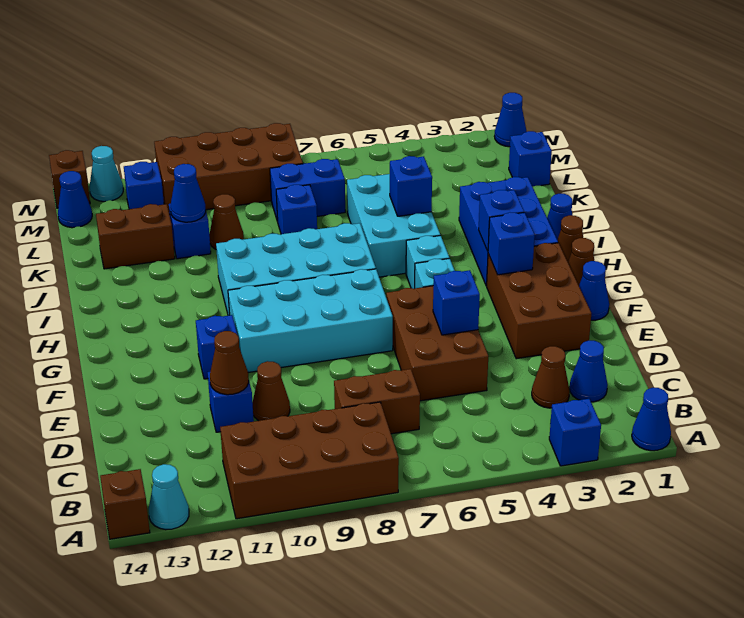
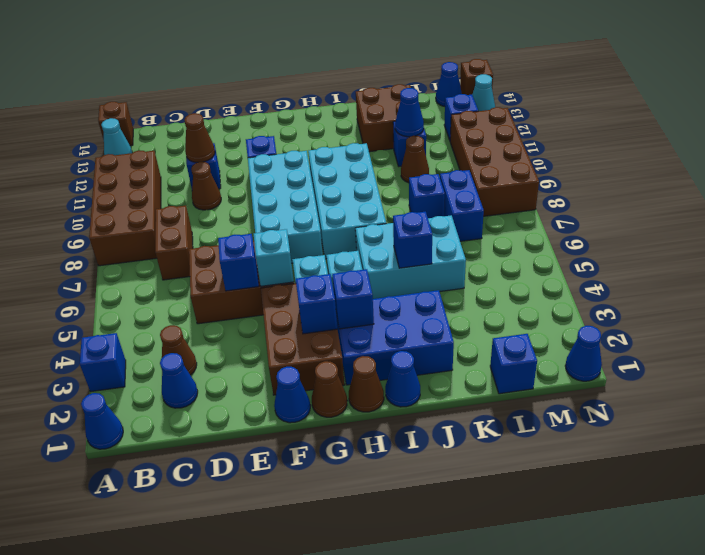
brown 2x3 brick [487,243,591,359] -> brown 2x3 brick turned to [261,283,345,395]
none -> cyan 1x1 brick [254,229,294,286]
brown 1x2 brick [96,204,175,269] -> brown 2x2 brick [356,84,411,152]

